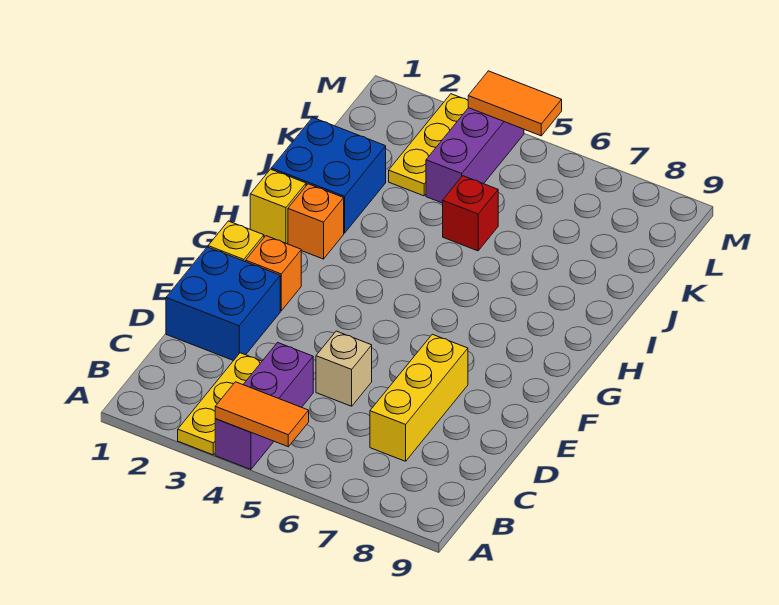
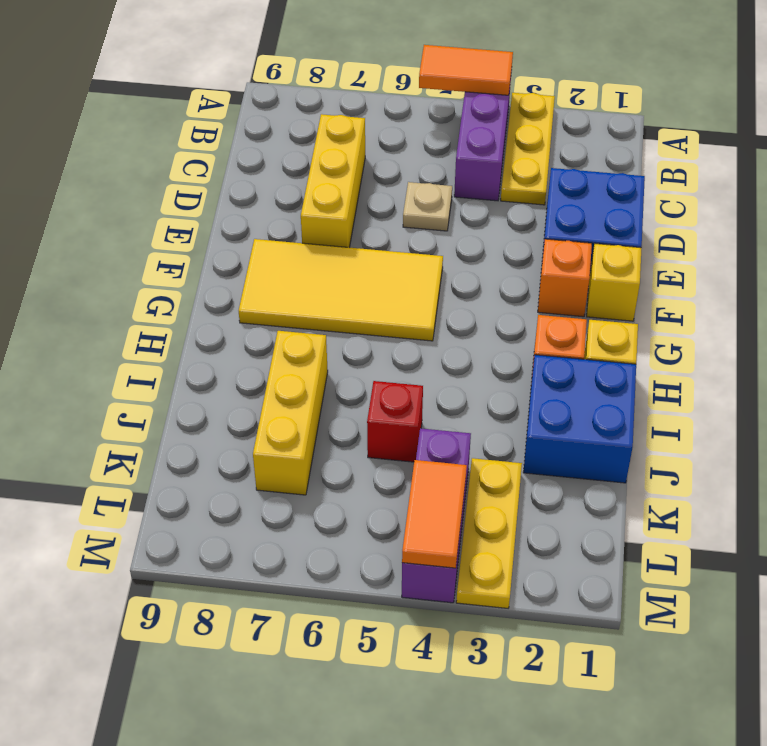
tan 1x1 brick [316,331,372,406] -> tan 1x1 plate [403,182,452,231]
none -> yellow 2x4 tile [239,239,443,341]
none -> yellow 1x3 brick [253,331,328,495]
orange 1x2 tile [468,71,562,136] -> orange 1x2 tile turned to [402,460,467,568]

